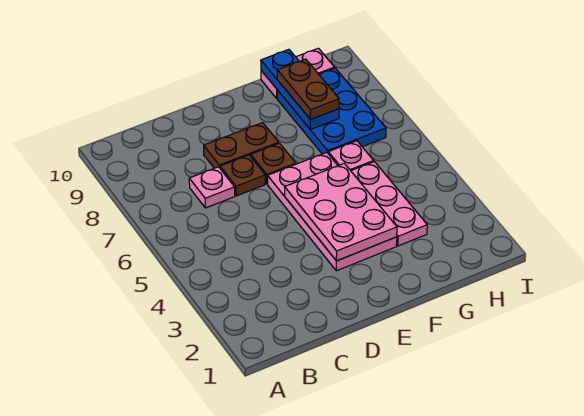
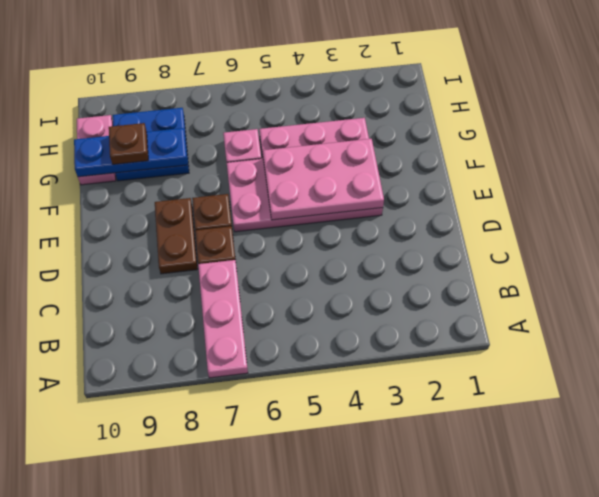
pink 1x1 plate [189,167,235,208] -> pink 1x3 plate [198,260,248,378]
blue 2x3 plate [277,68,386,154] -> blue 2x2 plate [113,108,189,181]
brown 1x2 plate [277,59,339,120] -> brown 1x1 plate [109,123,148,164]

